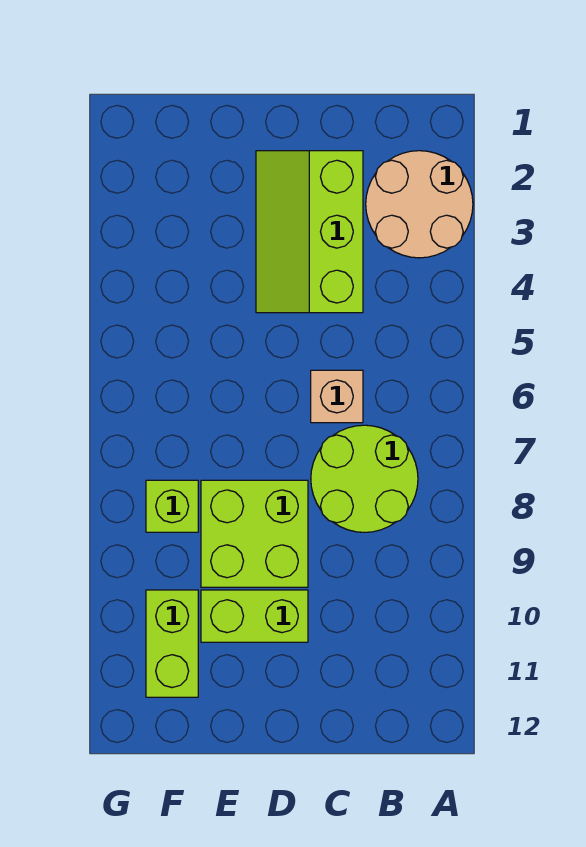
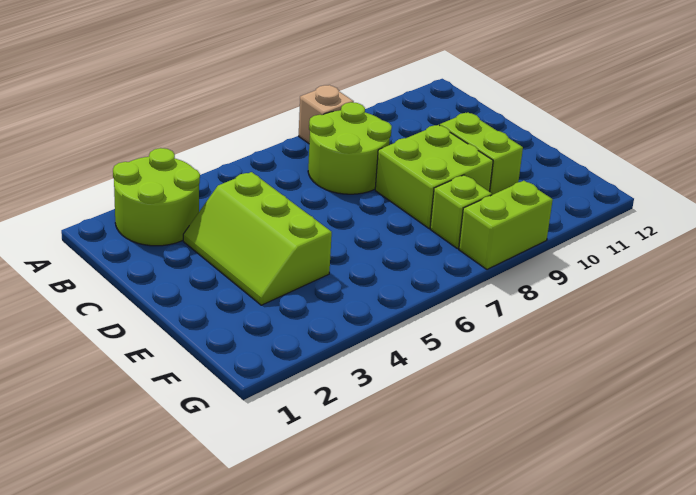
tan 2x2 round brick [366,151,473,258] -> lime 2x2 round brick [113,148,200,246]
lime 2x3 slope [256,151,363,313] -> lime 2x3 slope turned to [183,172,332,305]
tan 1x1 brick [311,370,363,423] -> tan 1x1 brick moved to [299,85,354,143]
lime 1x2 brick [146,590,198,697] -> lime 1x2 brick moved to [459,181,553,269]

